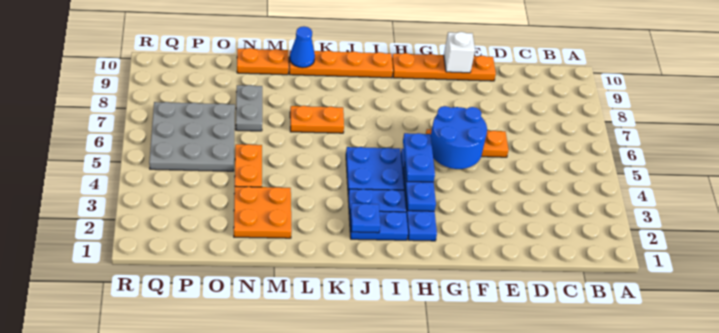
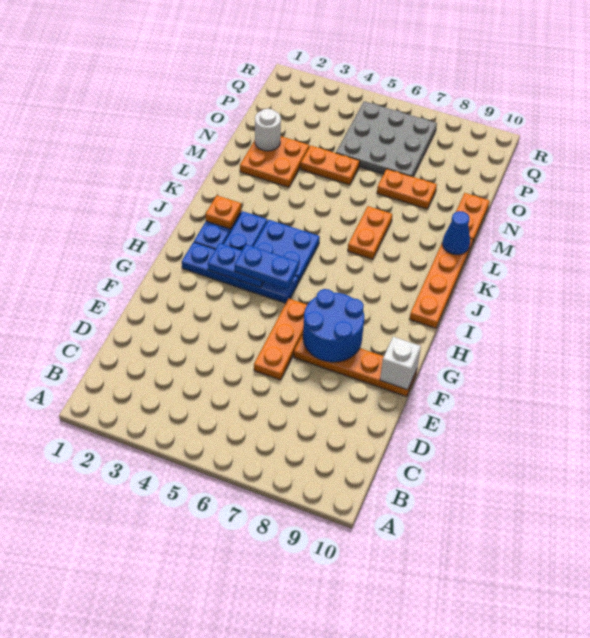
orange 1x4 plate [392,53,496,81] -> orange 1x4 plate turned to [294,334,417,397]
blue 2x2 round brick [431,106,487,169] -> blue 2x2 round brick moved to [303,289,364,362]
blue 1x1 plate [350,203,380,233] -> orange 1x1 plate [206,196,241,229]
none -> white 1x1 round brick [255,109,281,151]
grey 1x2 plate [236,85,262,131] -> orange 1x2 plate [377,169,437,209]

